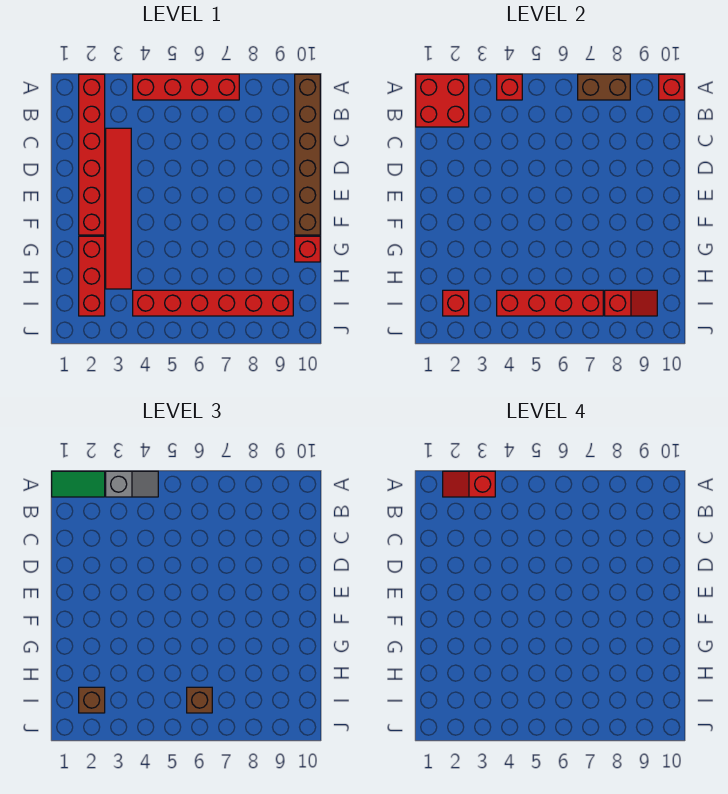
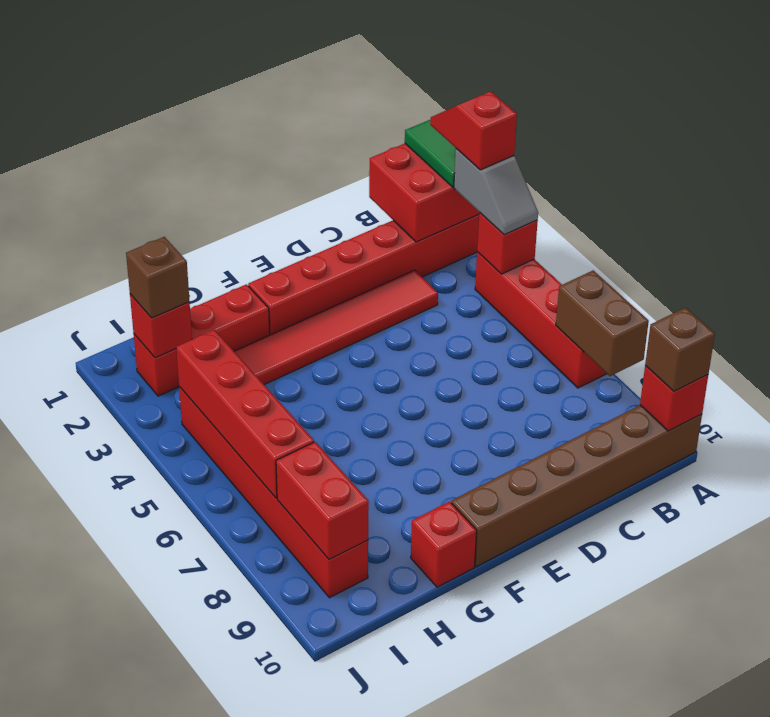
brown 1x1 brick [187,687,212,713] -> brown 1x1 brick moved to [645,308,715,391]
red 1x2 slope [605,290,657,316] -> red 1x2 brick [276,442,369,559]

